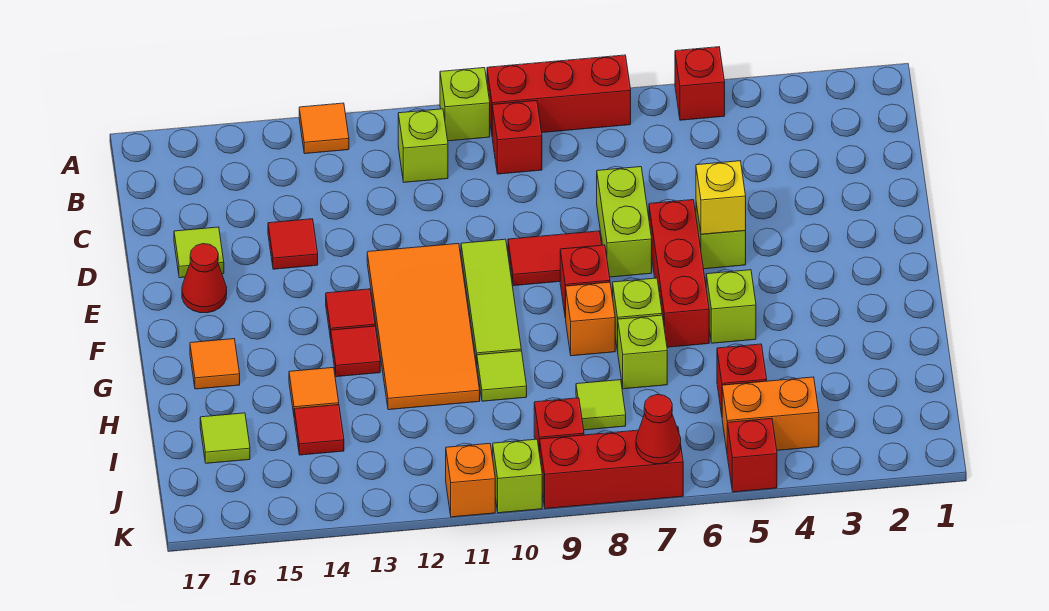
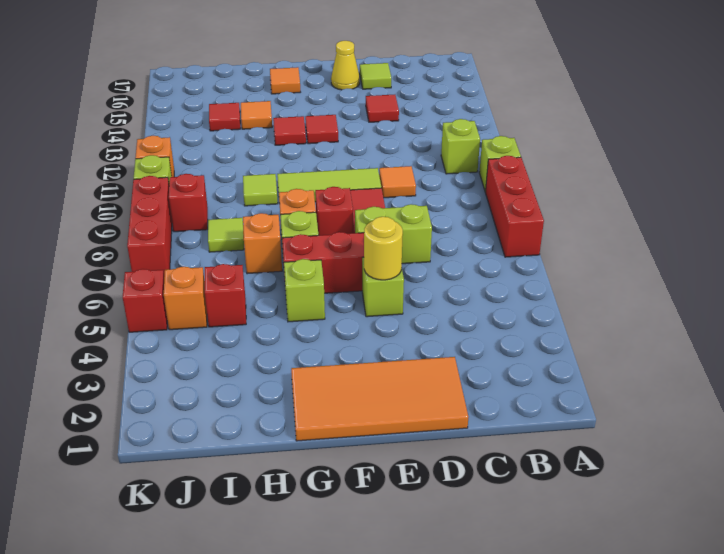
red 1x1 brick [675,47,725,120] -> none
orange 1x1 tile [299,103,349,154] -> orange 1x1 tile moved to [379,166,416,198]
red 1x1 brick [492,101,542,174] -> none
yellow 1x1 brick [696,161,746,234] -> yellow 1x1 round brick [364,217,403,280]
orange 2x4 tile [367,244,480,410] -> orange 2x4 tile moved to [291,357,468,441]
red 1x1 cone [182,244,227,313] -> yellow 1x1 cone [331,41,360,90]
lime 1x1 brick [618,315,667,389] -> orange 1x1 brick [243,213,282,274]
lime 1x1 tile [200,413,250,463] -> none
orange 1x2 brick [722,377,819,450] -> orange 1x1 brick [164,267,207,330]
red 1x1 cone [636,395,681,464] -> none

